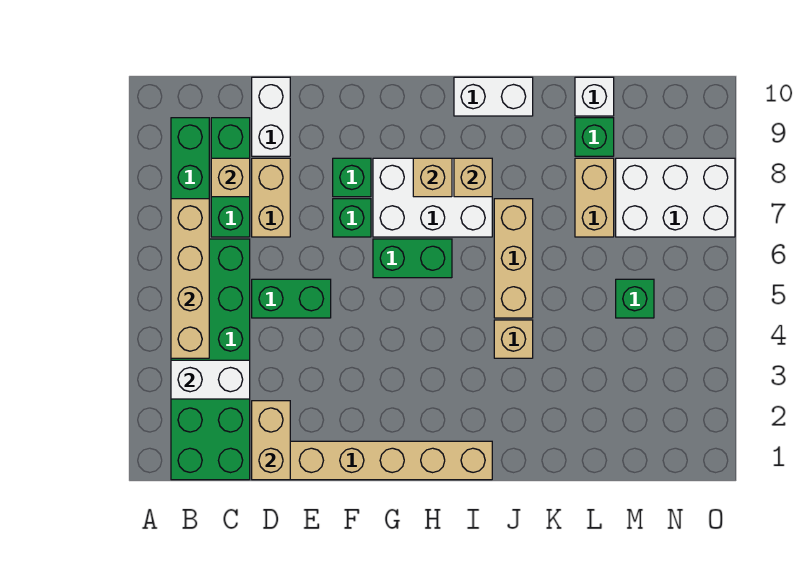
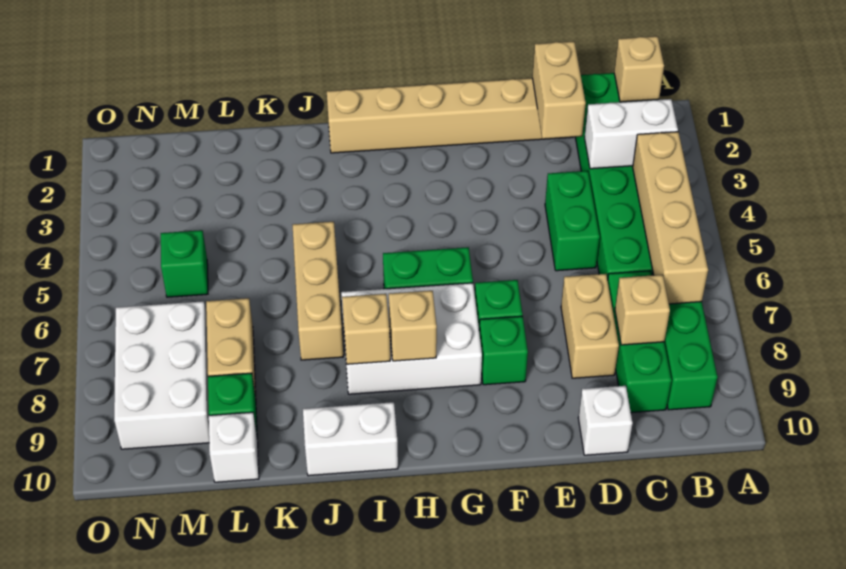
green 1x2 brick [252,279,331,318] -> green 1x2 brick turned to [545,171,600,271]
white 1x2 brick [252,77,290,156] -> white 1x1 brick [578,386,633,455]
tan 1x1 brick [494,320,533,358] -> tan 1x1 brick moved to [614,36,664,102]
white 2x3 brick [616,158,735,237] -> white 2x3 brick turned to [114,301,209,449]

